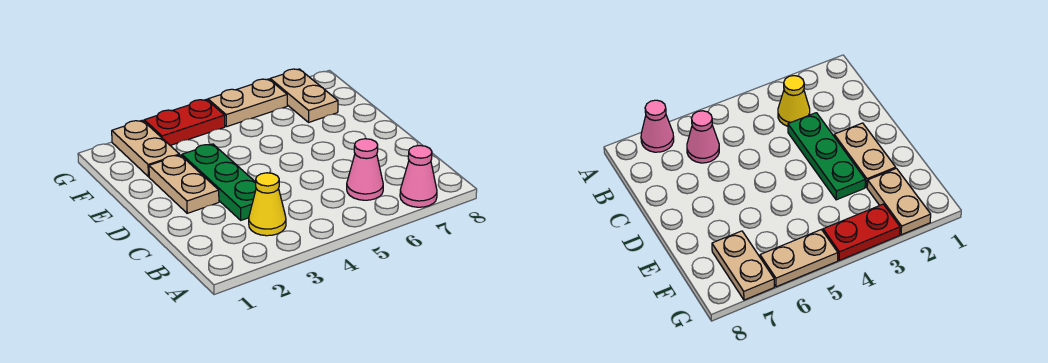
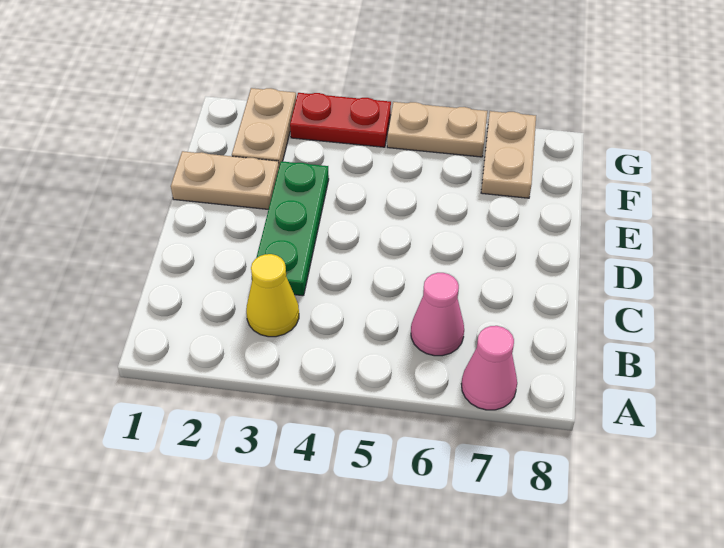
tan 1x2 plate [149,155,219,213] -> tan 1x2 plate turned to [171,151,279,209]

